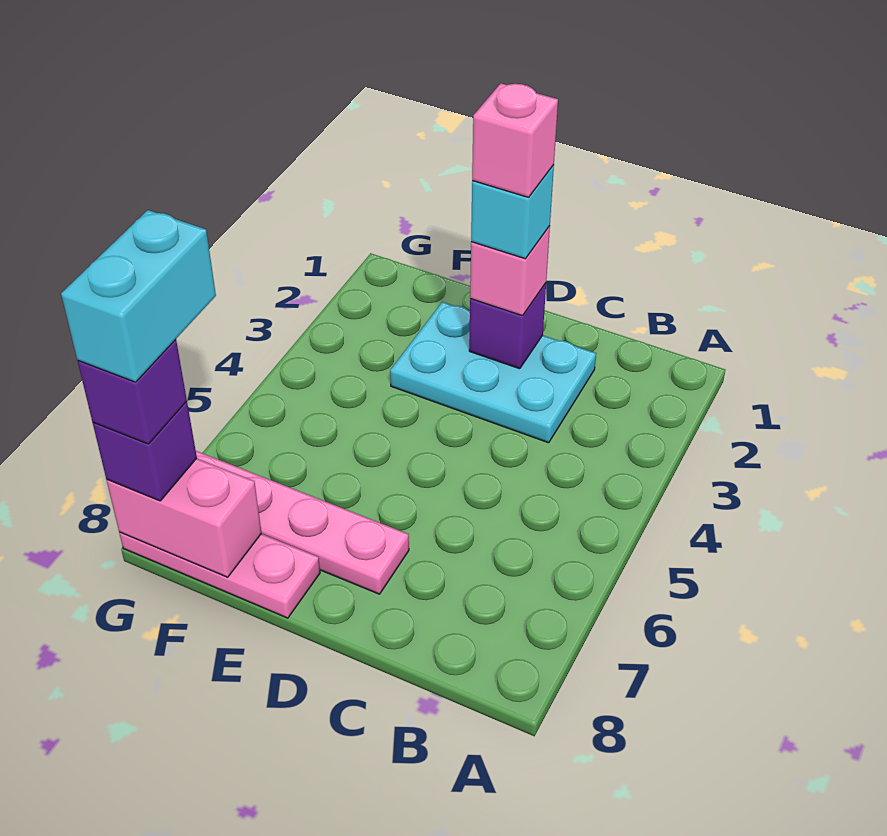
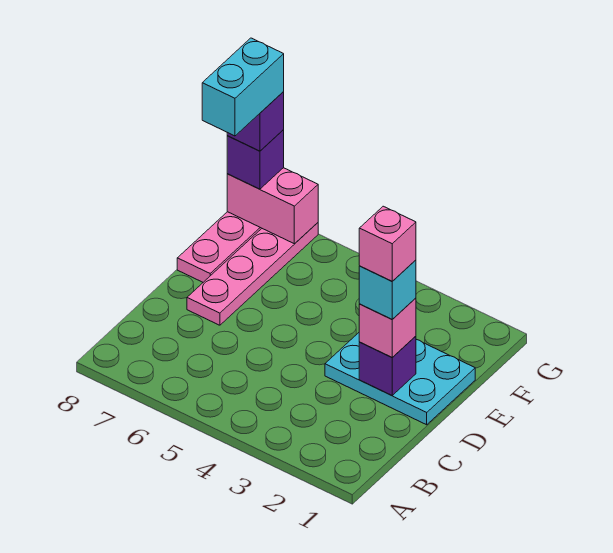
cyan 2x3 plate [390,302,596,443] -> cyan 2x3 plate turned to [325,333,475,425]
pink 1x2 brick [107,458,262,577] -> pink 1x2 brick turned to [227,168,318,244]
cyan 1x2 brick [61,210,216,382] -> cyan 1x2 brick turned to [202,38,284,136]

